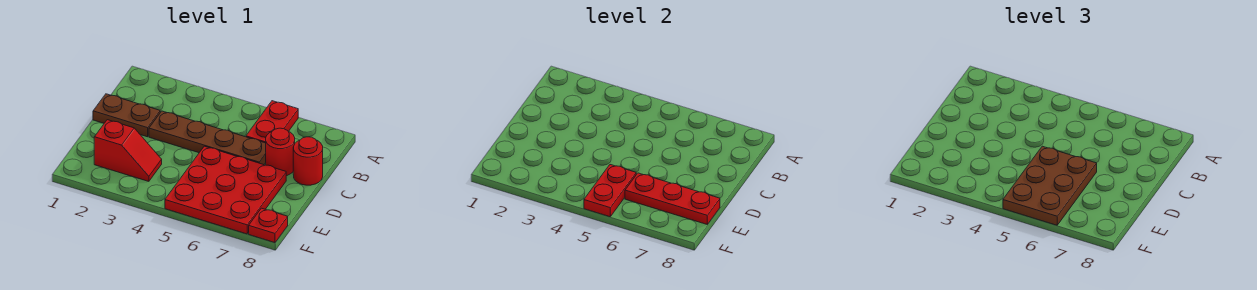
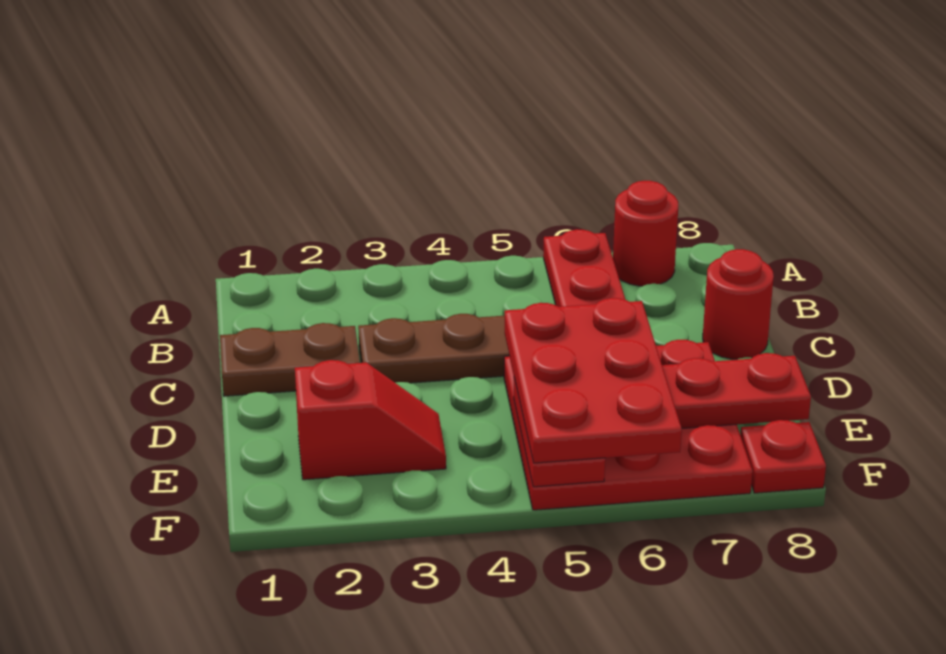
red 1x1 round brick [266,128,295,176] -> red 1x1 round brick moved to [613,181,678,286]
brown 2x3 plate [1003,146,1097,225] -> red 2x3 plate [505,298,682,463]

